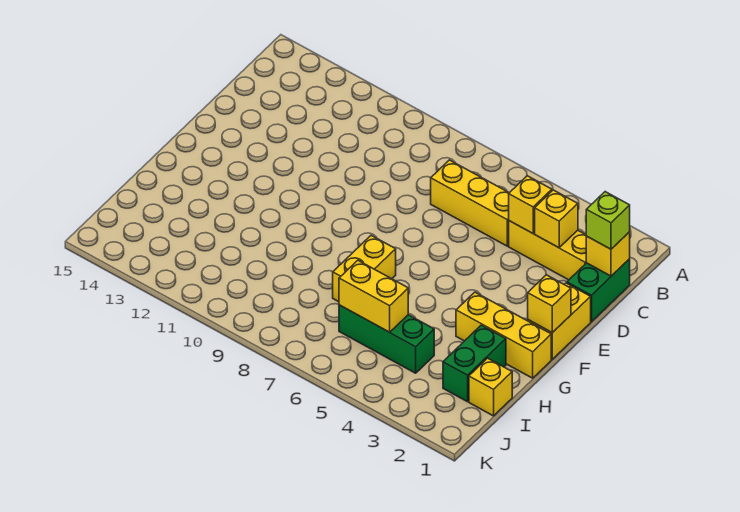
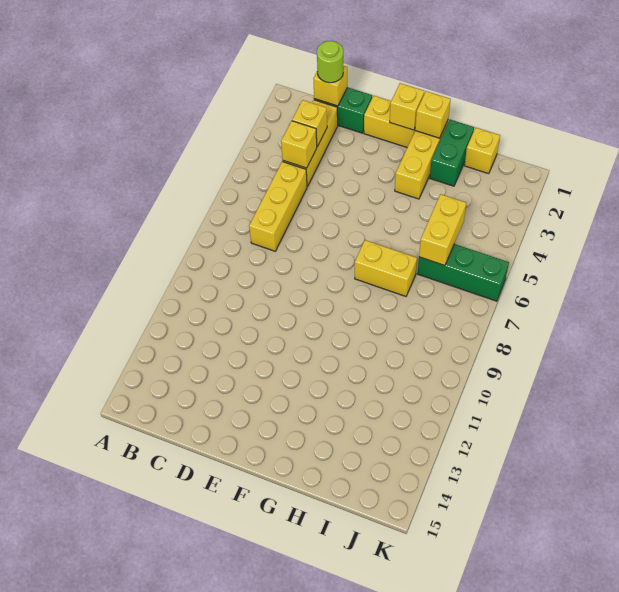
lime 1x1 brick [586,192,630,249] -> lime 1x1 round brick [317,41,343,83]
none -> yellow 1x1 brick [415,91,451,138]
green 1x2 brick [443,325,506,402] -> green 1x2 brick turned to [430,120,474,186]
green 1x3 brick [339,305,434,373] -> green 1x3 brick turned to [418,244,509,301]

